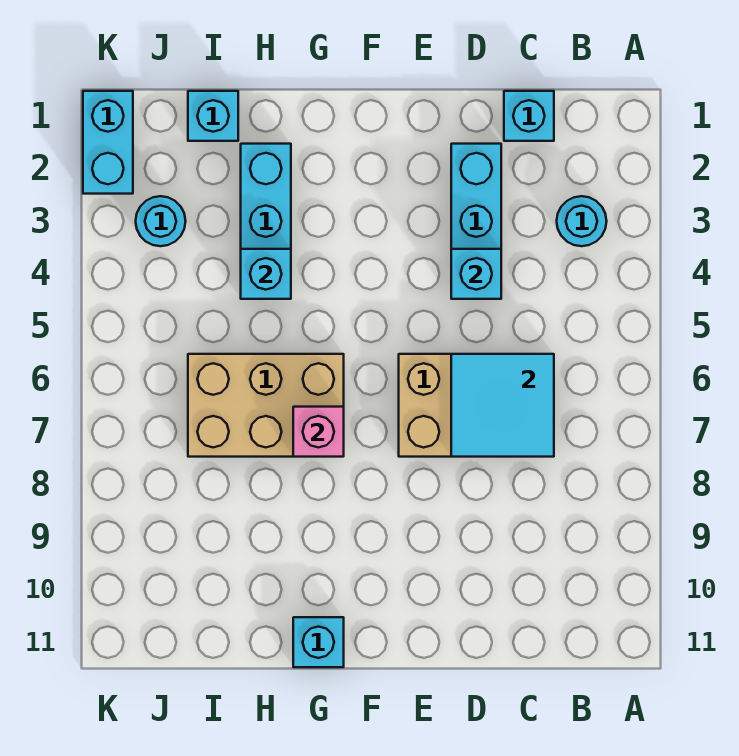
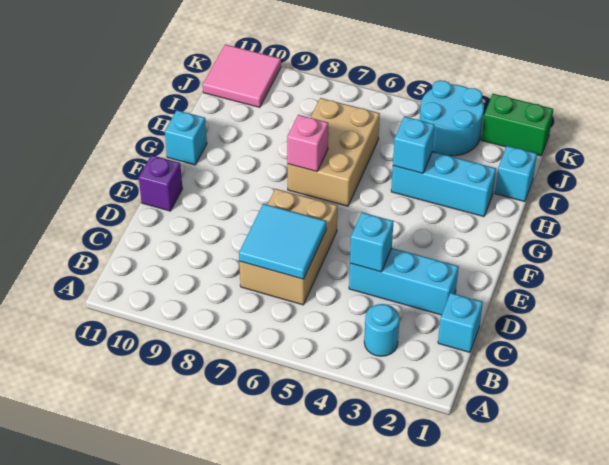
none -> purple 1x1 brick [139,155,182,211]
cyan 1x1 round brick [136,196,186,246] -> cyan 2x2 round brick [420,80,484,156]
none -> pink 2x2 tile [203,45,281,107]
cyan 1x2 brick [83,91,133,194] -> green 1x2 brick [481,94,553,156]

